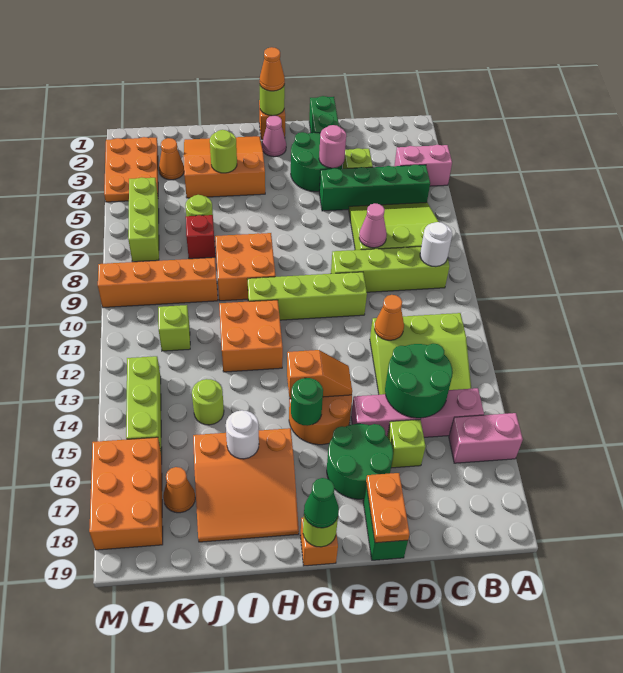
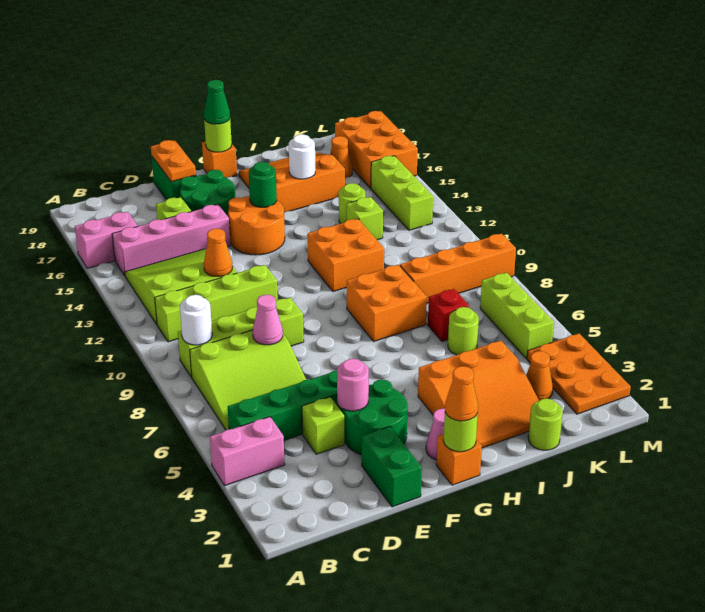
green 2x2 round brick [385,344,453,418] -> none
lime 1x4 brick [248,272,367,320] -> lime 1x4 brick moved to [155,265,278,342]
orange 1x2 slope [287,350,352,399] -> none
lime 1x1 round brick [210,130,237,173] -> lime 1x1 round brick moved to [528,399,563,450]
lime 1x1 brick [158,305,190,351] -> lime 1x1 brick moved to [347,197,383,240]

